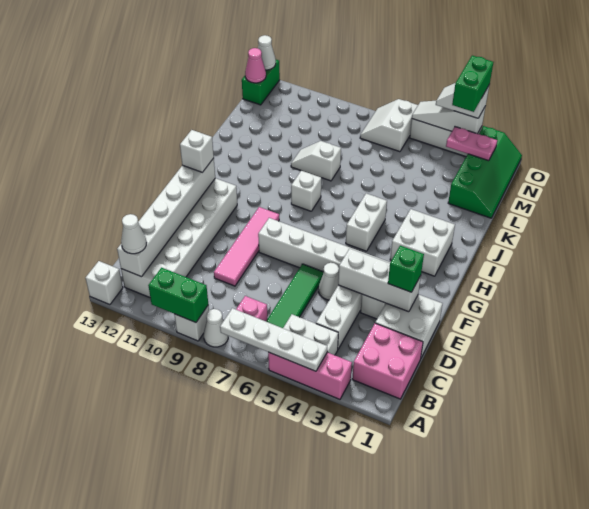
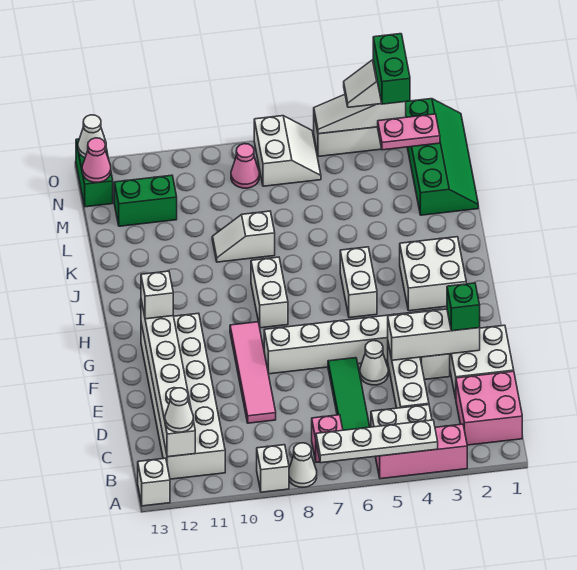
green 1x2 brick [148,268,208,323] -> green 1x2 brick moved to [114,175,177,226]
white 1x1 brick [291,171,321,211] -> white 1x2 brick [251,257,288,328]
white 2x2 slope [360,99,418,152] -> white 2x2 slope turned to [254,116,321,186]
none -> pink 1x1 cone [231,144,259,188]

